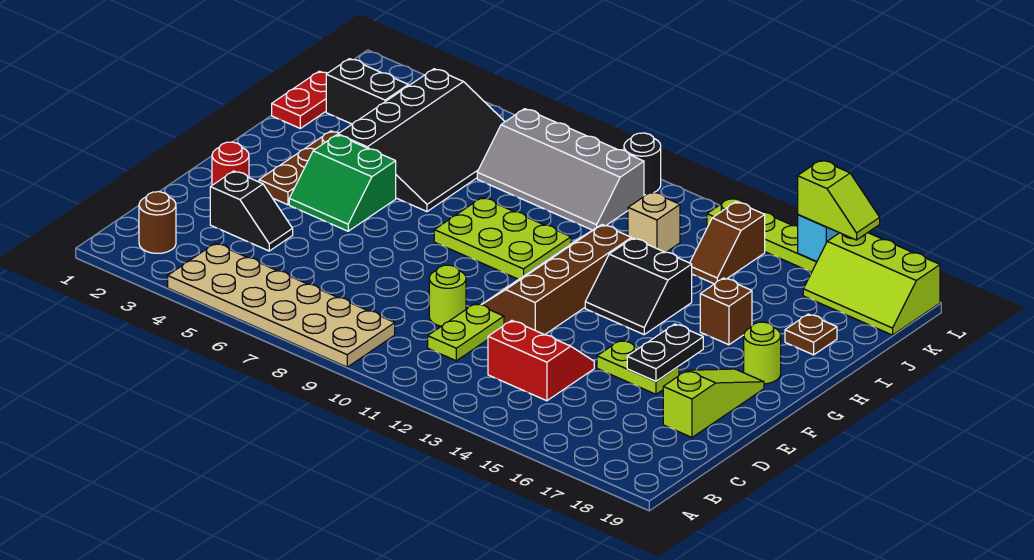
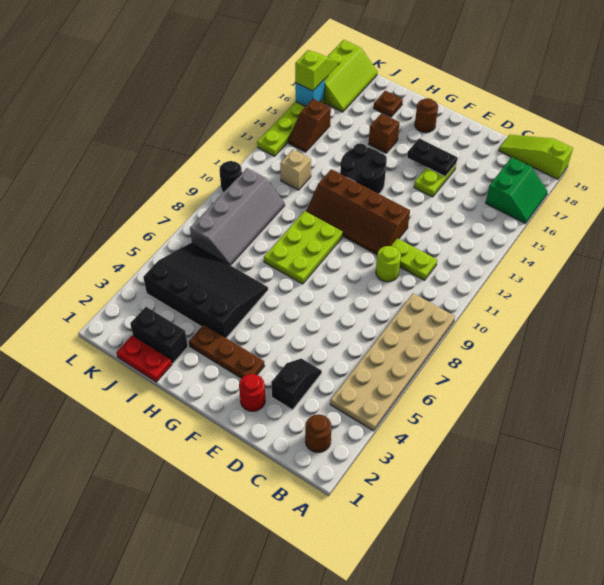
red 2x2 slope [488,320,594,401] -> none
lime 1x3 slope [663,369,764,437] -> lime 1x3 slope moved to [499,135,573,179]
green 2x2 slope [289,135,396,231] -> green 2x2 slope moved to [486,157,548,224]
black 2x2 slope [585,238,692,334] -> black 2x2 round brick [340,143,387,194]
lime 1x1 round brick [744,322,781,384] -> brown 1x1 round brick [415,98,438,133]
black 1x2 brick [326,59,408,124] -> black 1x2 brick turned to [130,307,188,364]
brown 1x2 slope [690,202,765,284] -> brown 1x2 slope turned to [288,99,331,152]

